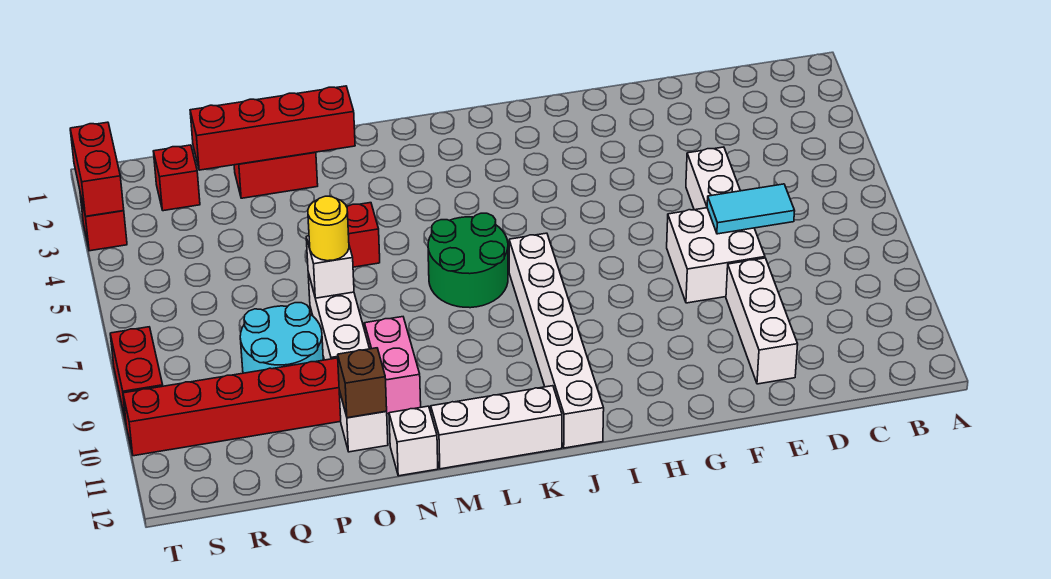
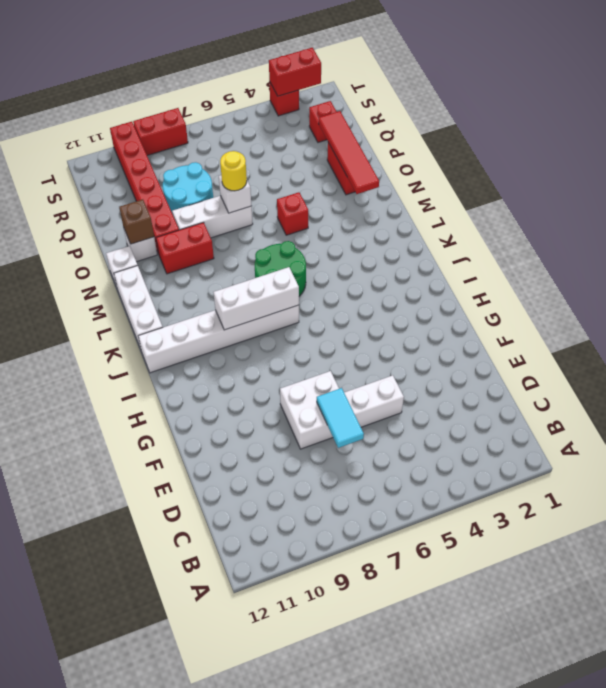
white 1x3 brick [726,258,798,384] -> white 1x3 brick moved to [214,267,299,330]
red 1x4 brick [190,86,355,170] -> red 1x4 tile [319,111,379,194]
pink 1x2 brick [365,317,421,414] -> red 1x2 brick [156,223,214,274]

